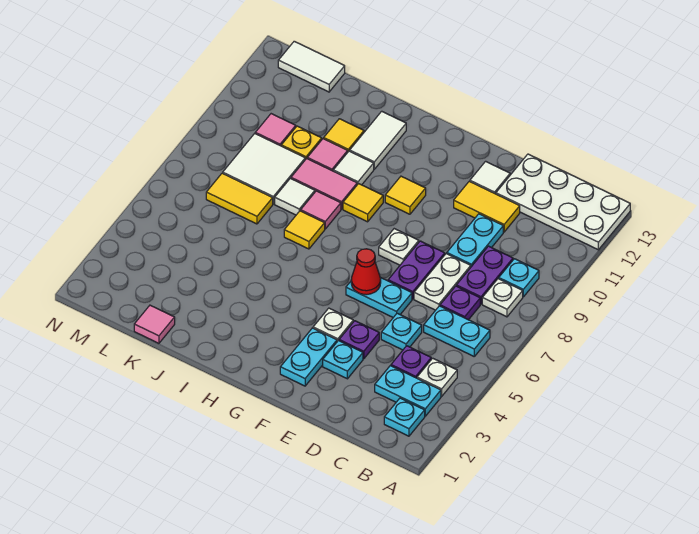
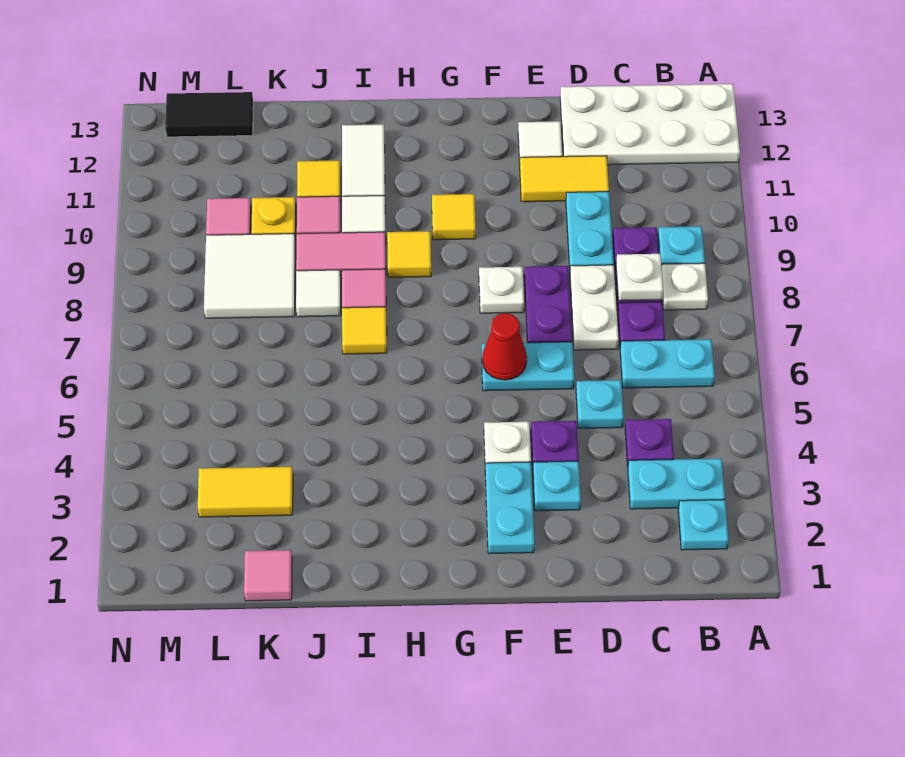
white 1x1 plate [417,358,457,396] -> white 1x1 plate moved to [616,254,663,301]
yellow 1x2 tile [206,173,273,224] -> yellow 1x2 tile moved to [198,467,293,517]
white 1x2 tile [278,41,345,92] -> black 1x2 tile [165,92,253,137]

